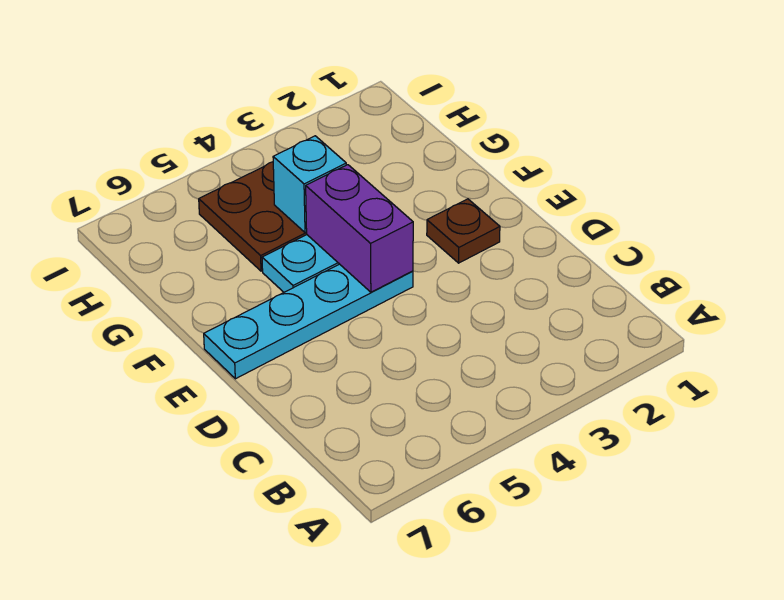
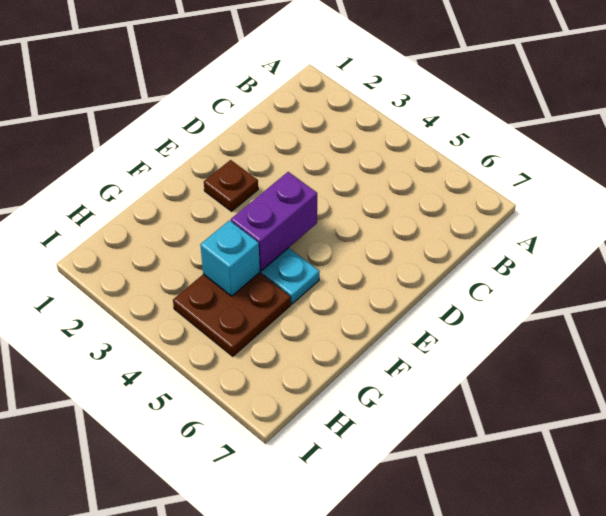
cyan 1x4 plate [204,264,413,379] -> none

